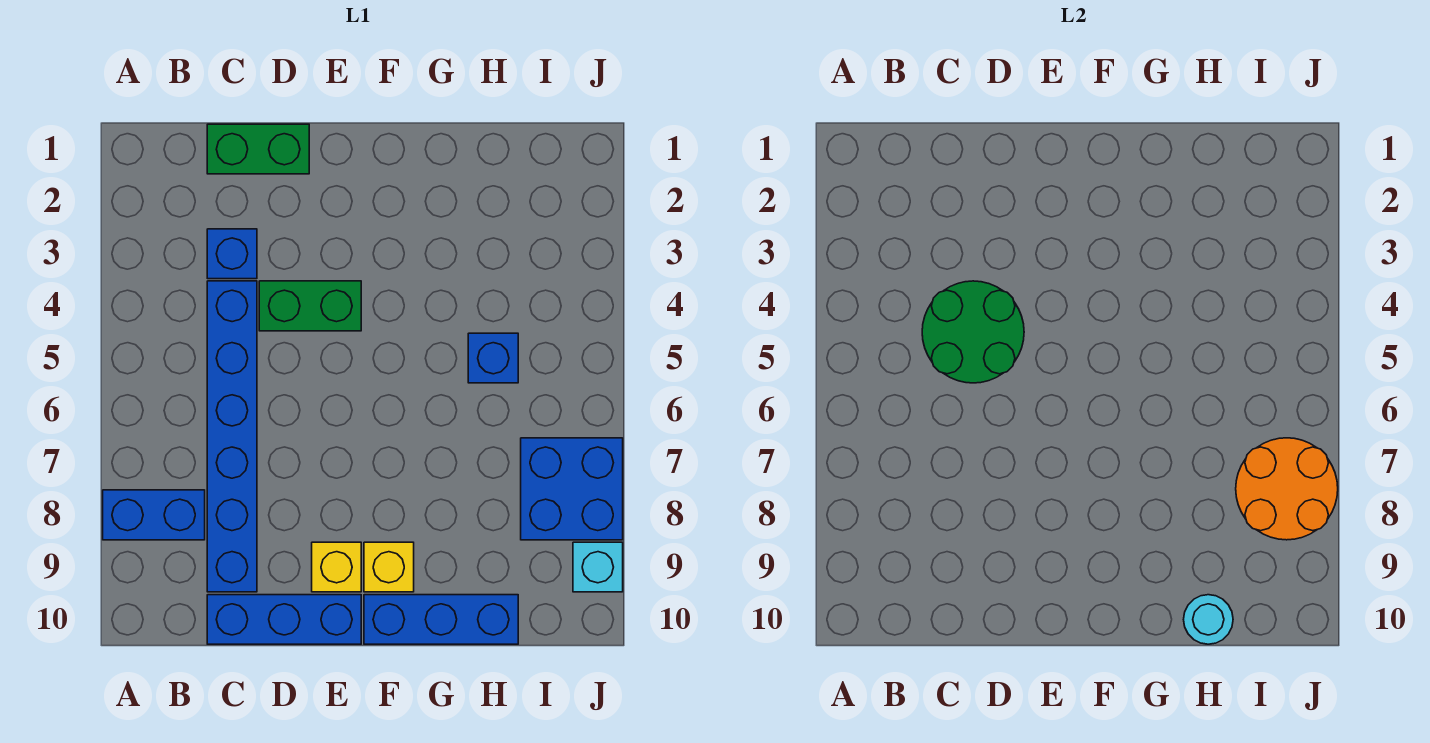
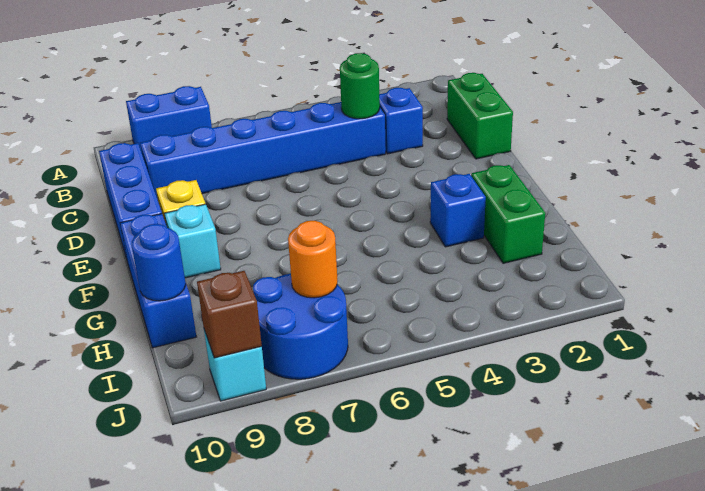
blue 1x2 brick [103,490,205,540] -> blue 1x2 brick turned to [126,86,212,152]
green 2x2 round brick [922,281,1024,383] -> green 1x1 round brick [340,53,380,119]
green 1x2 brick [259,281,361,331] -> green 1x2 brick moved to [471,165,545,263]
yellow 1x1 brick [364,542,414,592] -> cyan 1x1 brick [164,204,221,278]
blue 1x1 brick [468,333,518,383] -> blue 1x1 brick moved to [430,174,486,247]
cyan 1x1 round brick [1184,595,1233,644] -> blue 1x1 round brick [132,224,186,301]
blue 2x2 brick [521,438,623,540] -> blue 2x2 round brick [253,274,348,379]
orange 2x2 round brick [1236,438,1338,540] -> orange 1x1 round brick [288,221,338,298]
none -> brown 1x1 brick [197,271,262,358]

